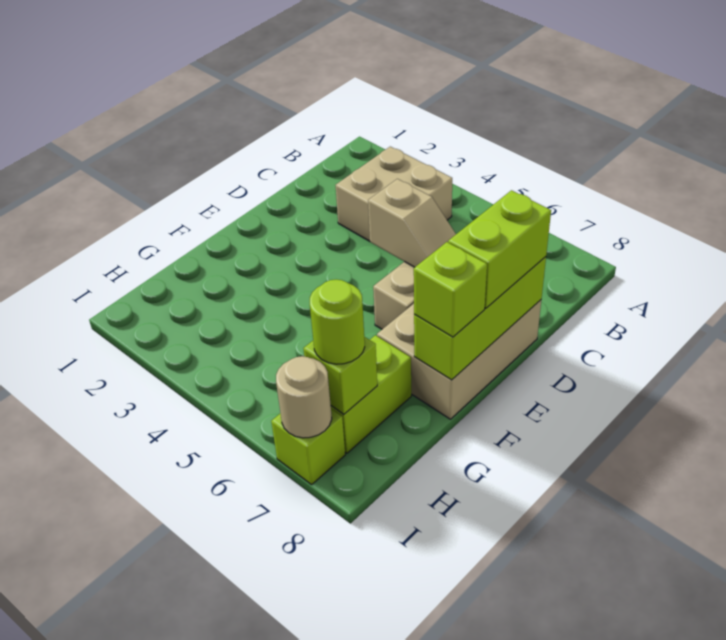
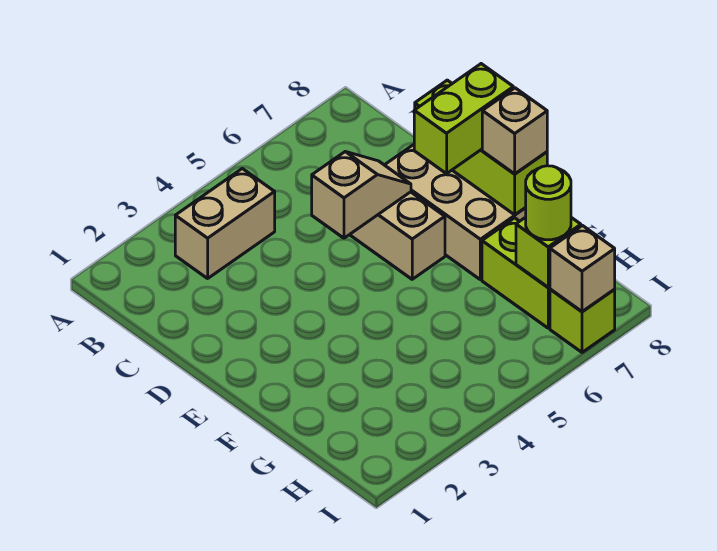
tan 2x2 brick [336,147,452,241] -> tan 1x2 brick [175,169,275,278]
lime 1x2 brick [448,190,551,308] -> lime 1x2 brick turned to [414,64,513,174]
lime 1x1 brick [414,242,487,337] -> tan 1x1 brick [482,88,547,174]
tan 1x1 round brick [276,356,332,438] -> tan 1x1 brick [550,226,615,312]

